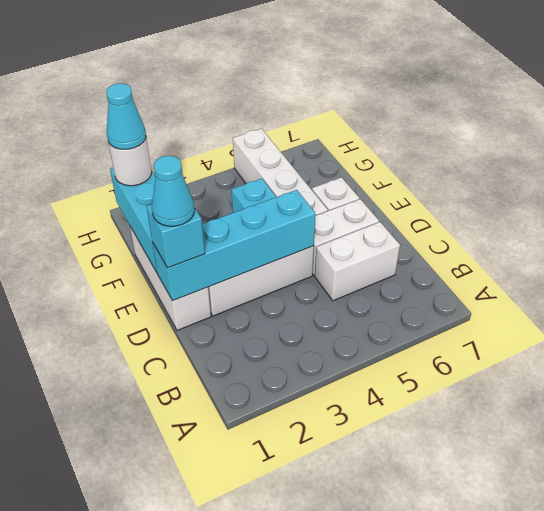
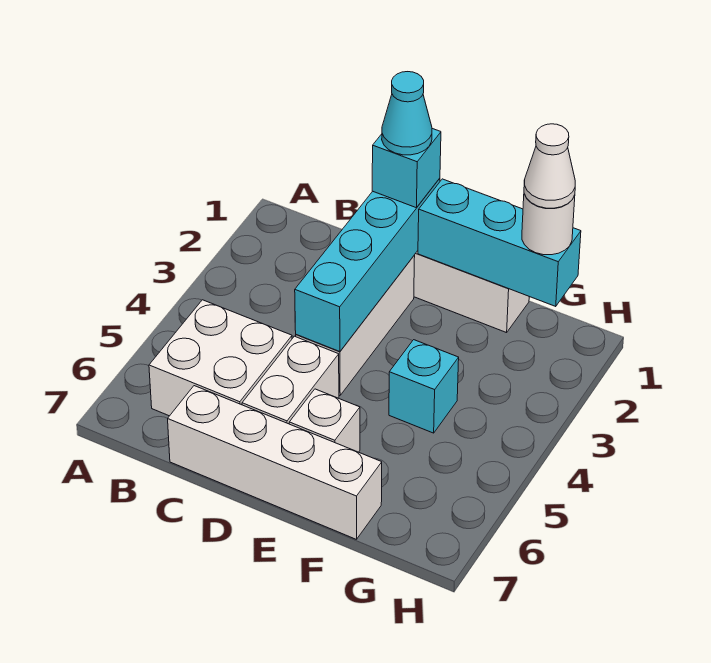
white 1x2 brick [315,222,400,301] -> white 2x2 brick [149,300,292,416]
white 1x4 brick [233,129,328,216] -> white 1x4 brick moved to [168,386,382,539]
cyan 1x1 cone [106,83,146,149] -> white 1x1 cone [524,124,575,208]

